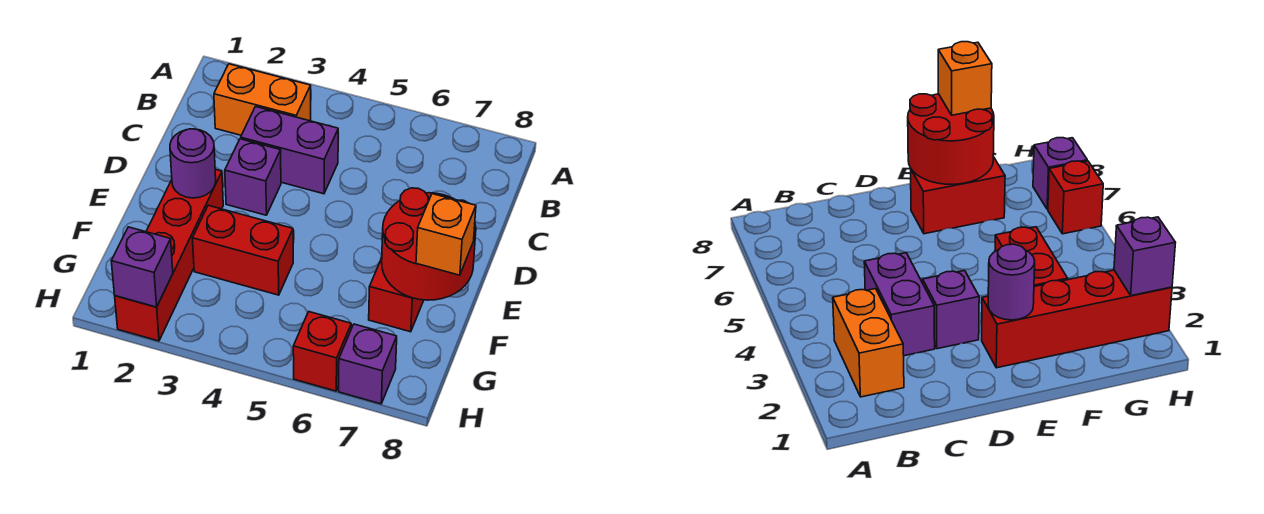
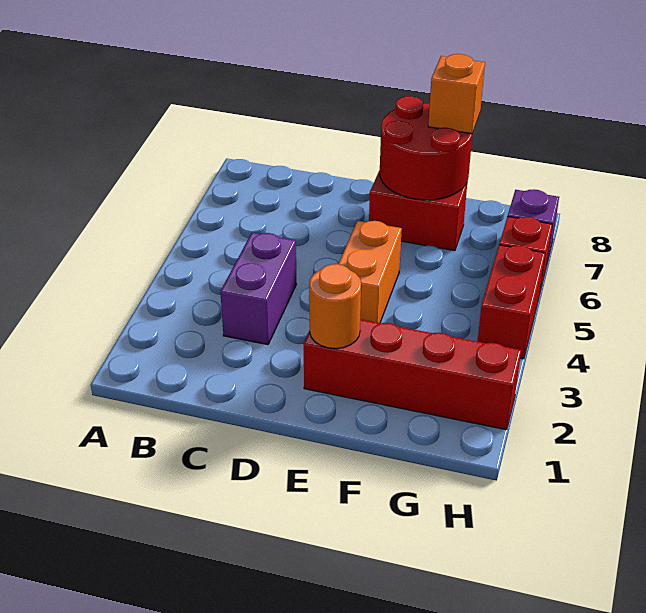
orange 1x2 brick [214,64,311,135] -> orange 1x2 brick moved to [339,221,402,323]
purple 1x1 brick [225,139,281,215] -> none
purple 1x1 round brick [170,129,216,198] -> orange 1x1 round brick [309,264,361,349]
red 1x2 brick [192,205,293,295] -> red 1x2 brick moved to [477,245,545,359]
purple 1x1 brick [111,227,173,307] -> none

